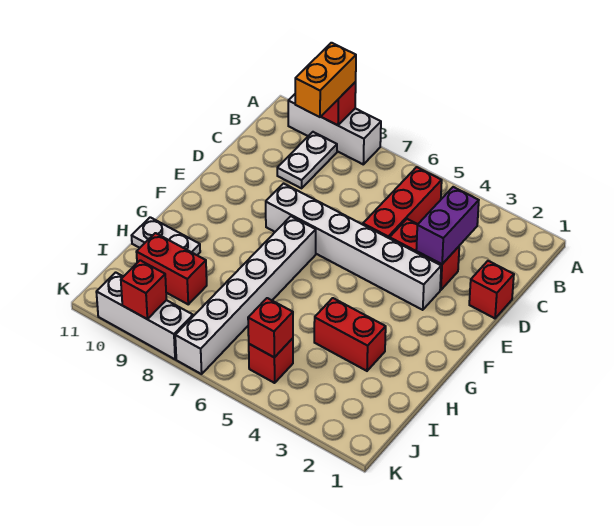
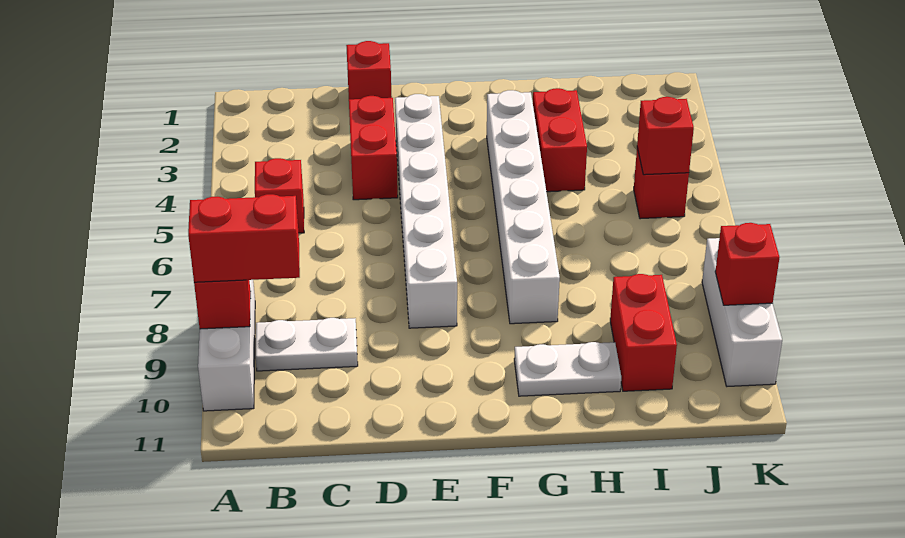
orange 1x2 brick [295,43,356,117] -> red 1x2 brick [188,194,300,282]
red 1x3 brick [363,167,442,238] -> red 1x1 brick [255,158,304,233]
purple 1x2 brick [416,187,479,264] -> none
white 1x6 brick [175,216,316,374] -> white 1x6 brick turned to [487,90,560,324]
white 1x2 plate [132,217,200,255] -> white 1x2 plate turned to [514,342,621,396]

